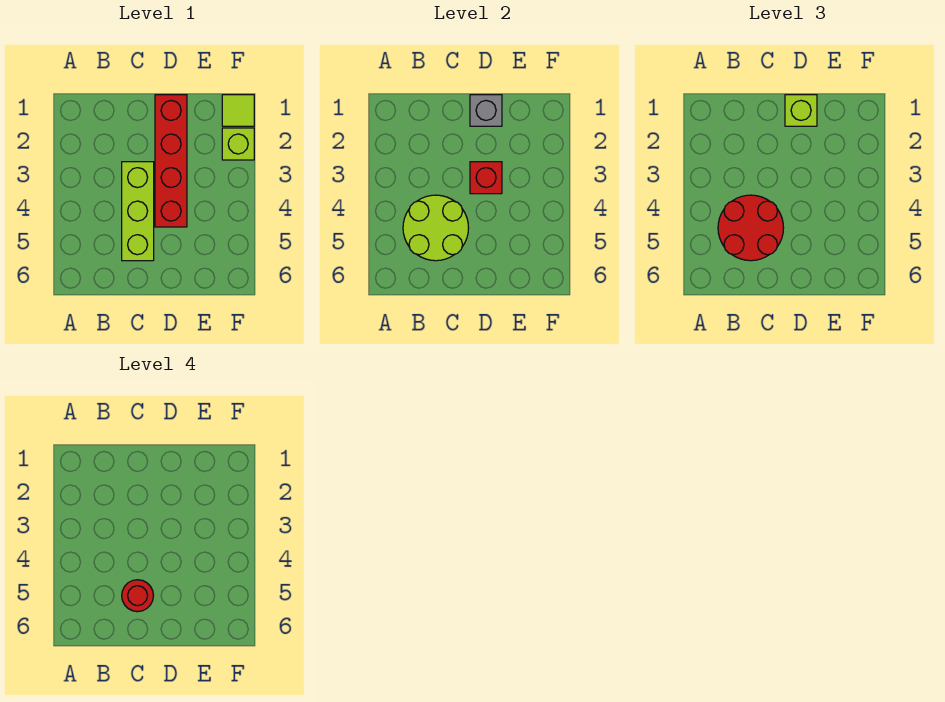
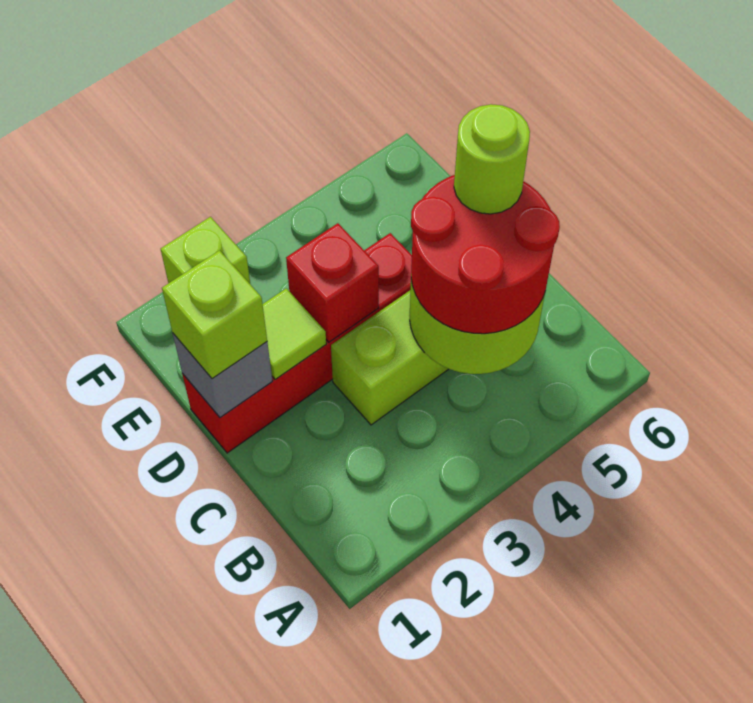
red 1x1 round brick [122,580,154,612] -> lime 1x1 round brick [454,104,530,214]
lime 1x1 tile [222,95,254,126] -> lime 1x1 tile moved to [263,288,326,379]

